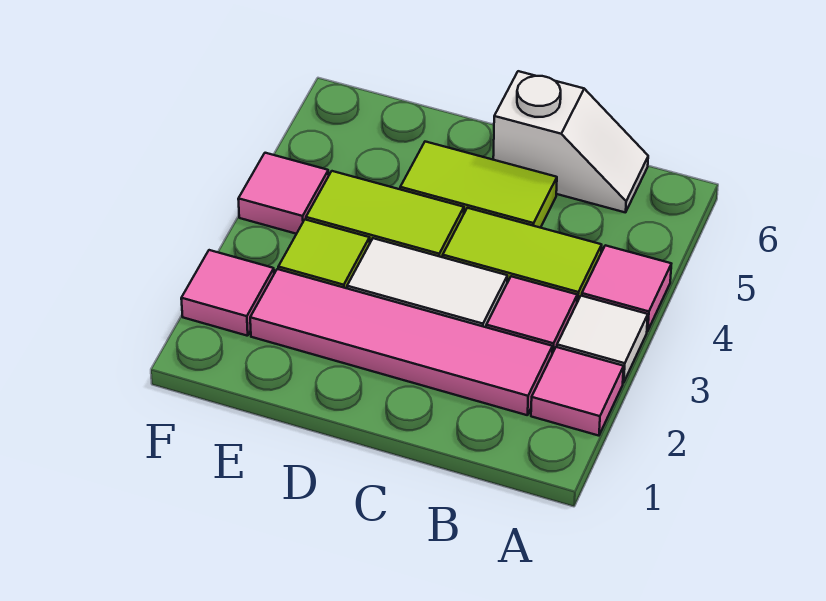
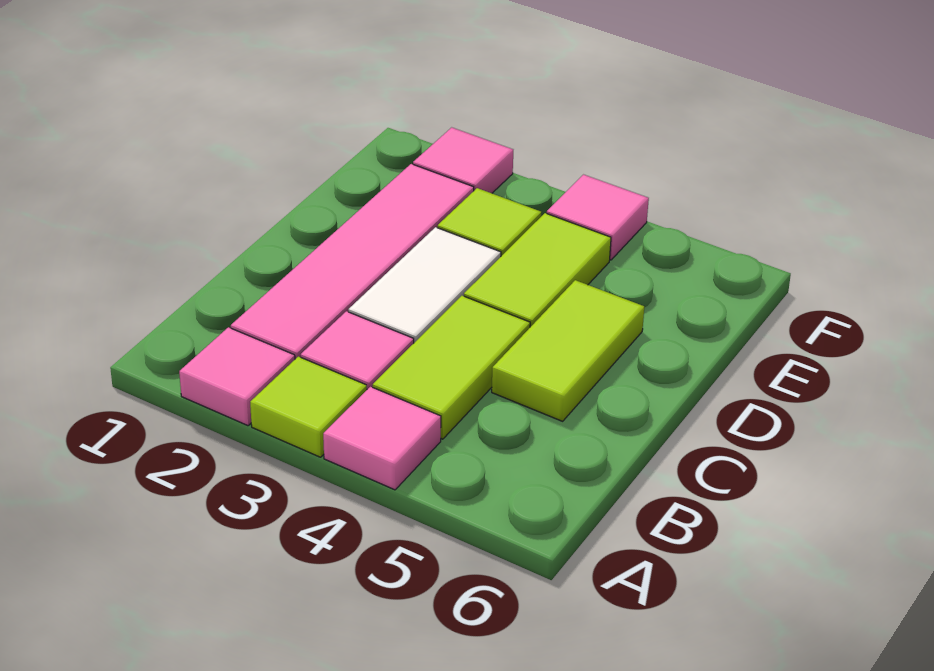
white 1x1 tile [557,296,648,383] -> lime 1x1 tile [250,357,367,457]
white 1x2 slope [493,71,648,213] -> none

